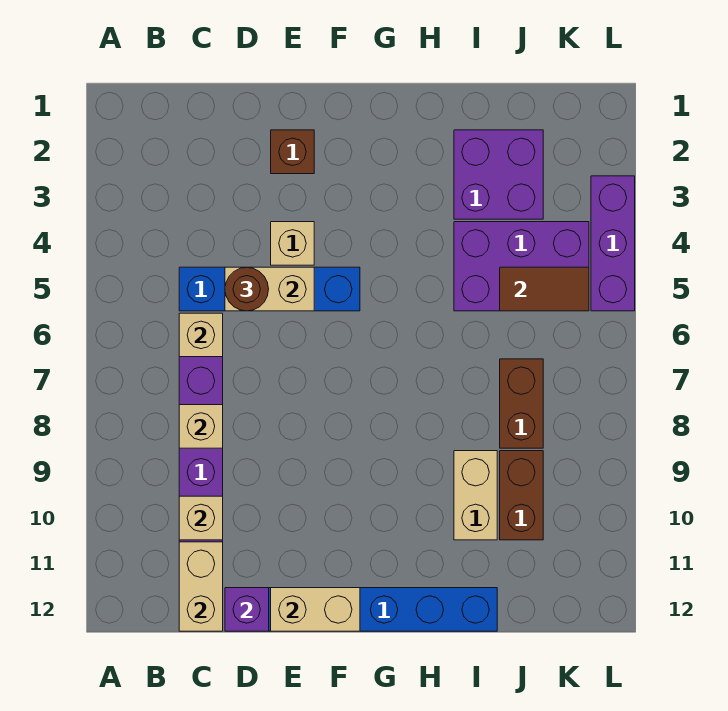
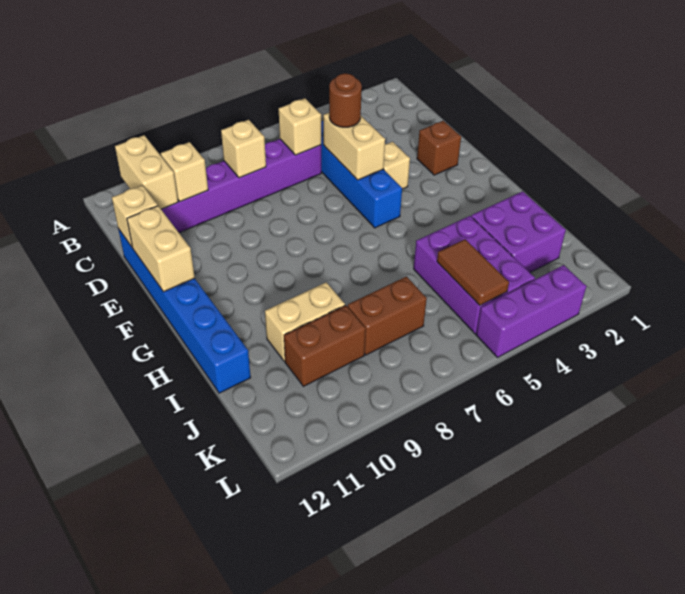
tan 1x2 brick [179,542,223,631] -> tan 1x2 brick turned to [115,135,178,209]
purple 1x1 brick [225,588,269,631] -> tan 1x1 brick [112,185,158,248]

